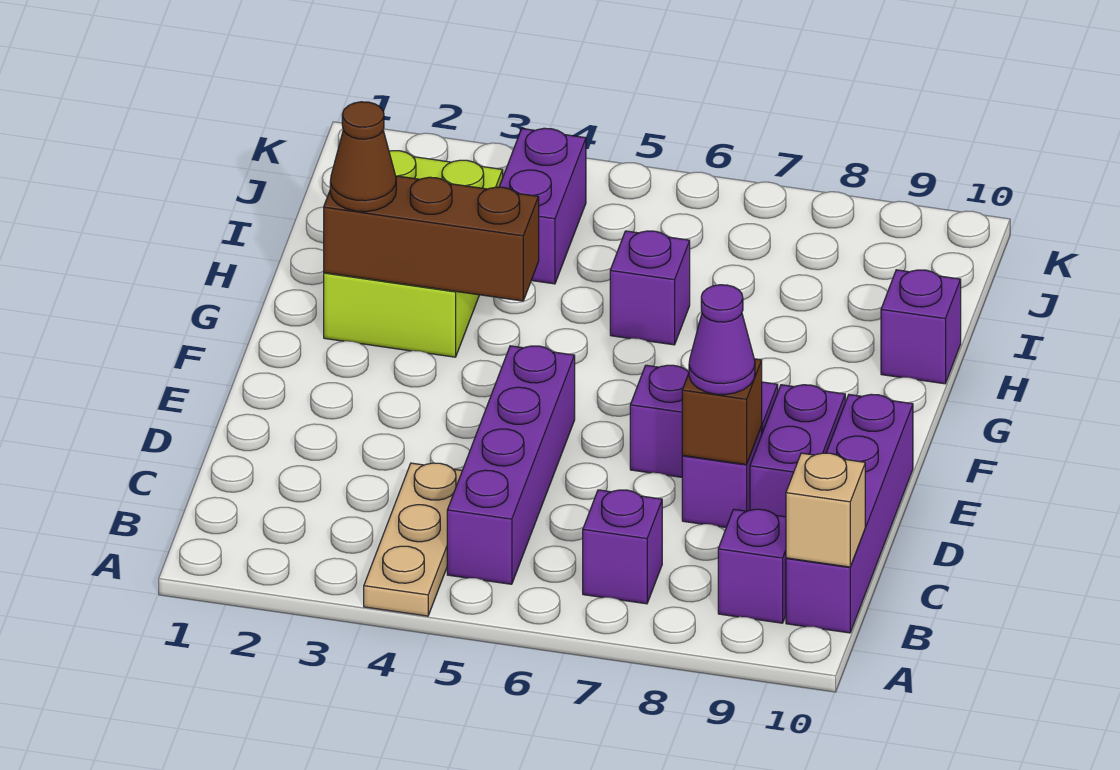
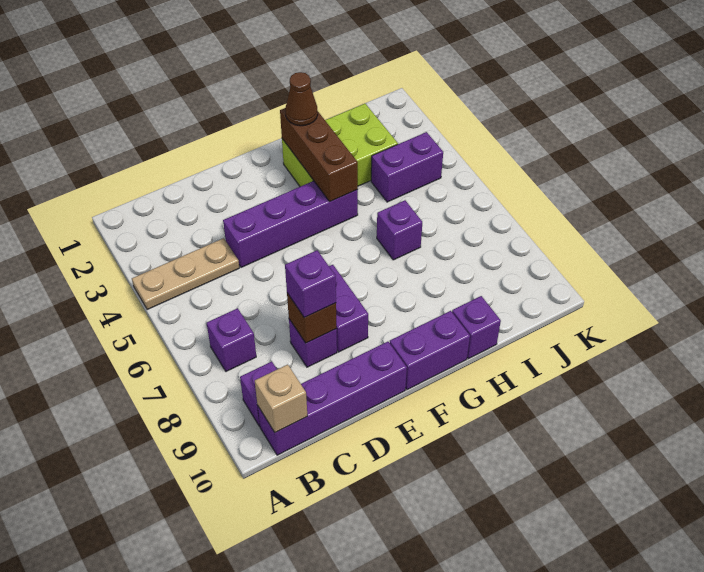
purple 1x4 brick [447,346,575,584] -> purple 1x4 brick moved to [223,181,358,267]
purple 1x1 cone [689,285,755,395] -> purple 1x1 brick [285,250,336,318]
purple 1x2 brick [750,385,845,517] -> purple 1x2 brick moved to [390,311,470,390]

